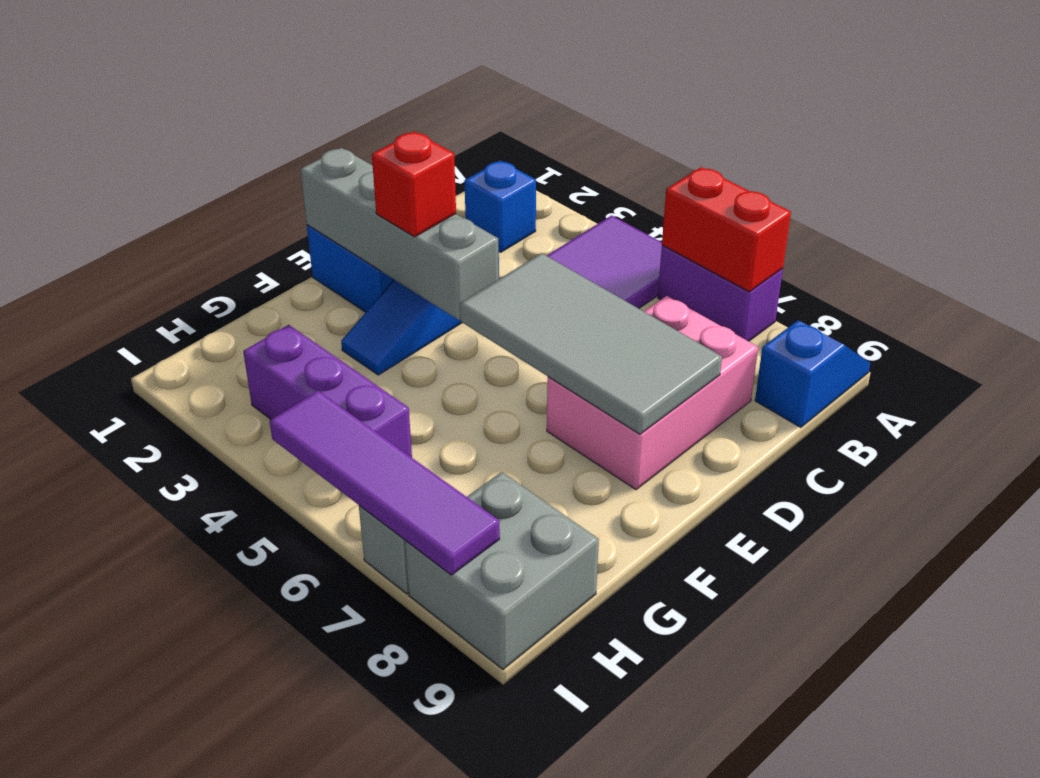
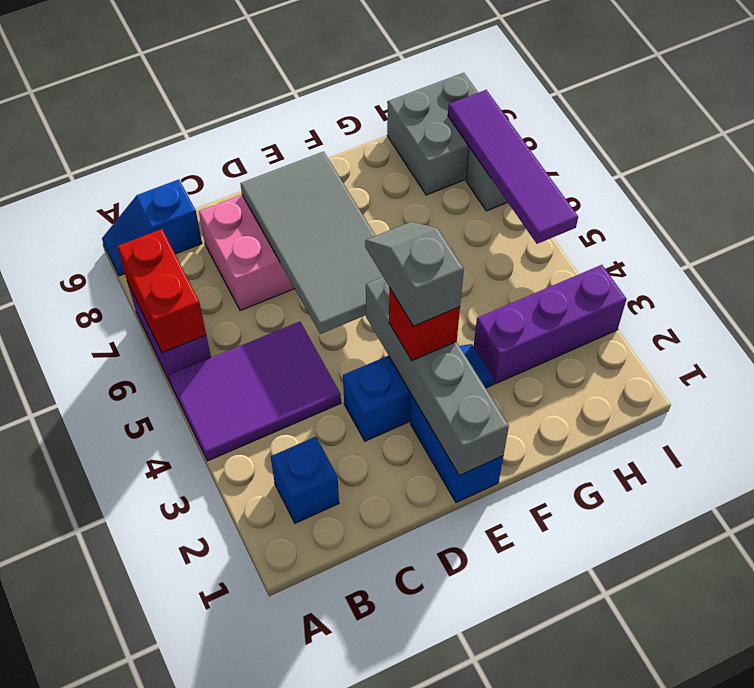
none -> grey 1x2 slope [365,222,464,326]
purple 1x3 brick [243,325,412,458] -> purple 1x3 brick turned to [474,265,626,384]

